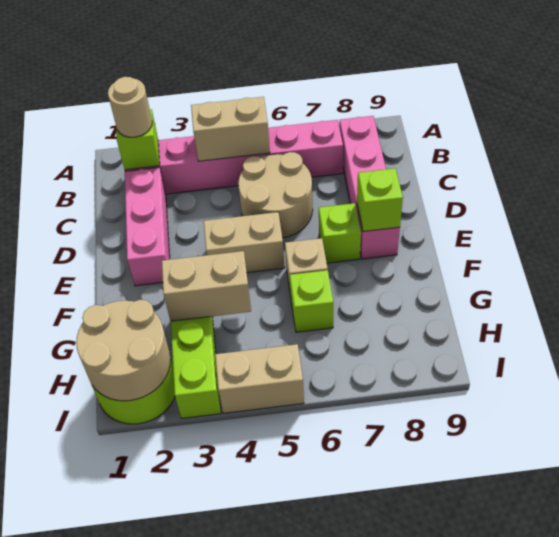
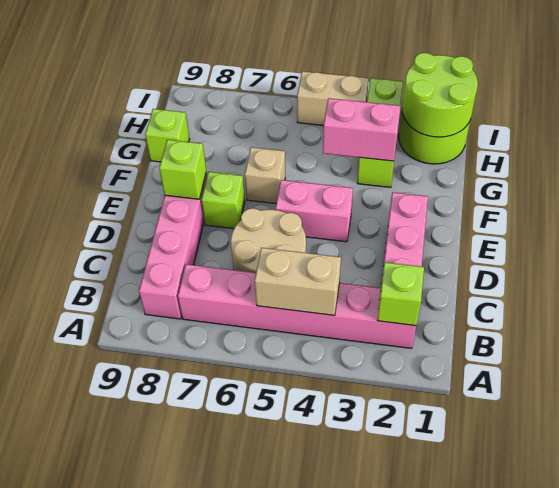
tan 1x1 round brick [108,77,152,137] -> none
tan 1x2 brick [204,212,285,273] -> pink 1x2 brick [275,180,353,242]
tan 1x2 brick [162,251,251,321] -> pink 1x2 brick [323,98,401,161]
lime 1x1 brick [290,270,333,332] -> lime 1x1 brick moved to [145,109,189,162]
tan 2x2 round brick [76,300,171,401] -> lime 2x2 round brick [402,53,478,137]

